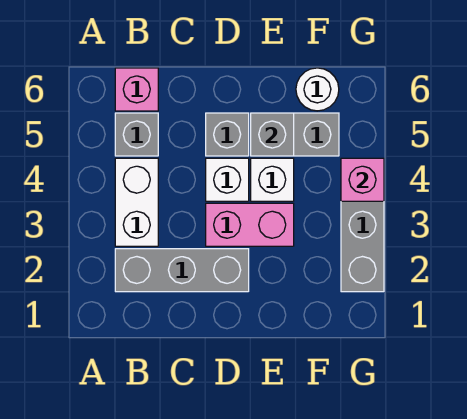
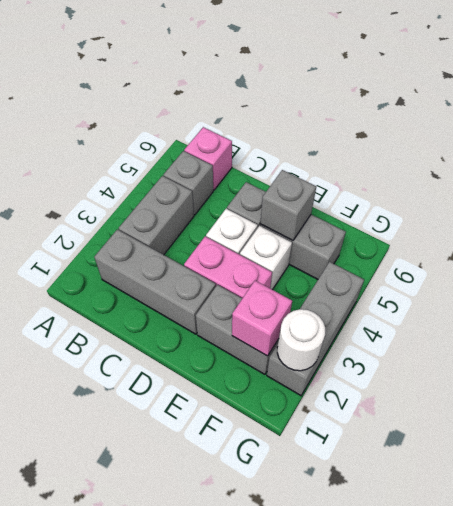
white 1x2 brick [115,158,158,246] -> grey 1x2 brick [119,176,194,255]
none -> grey 1x2 brick [196,285,279,374]
white 1x1 round brick [296,68,339,111] -> white 1x1 round brick moved to [277,309,325,371]
pink 1x1 brick [341,158,384,201] -> pink 1x1 brick moved to [232,281,292,356]

